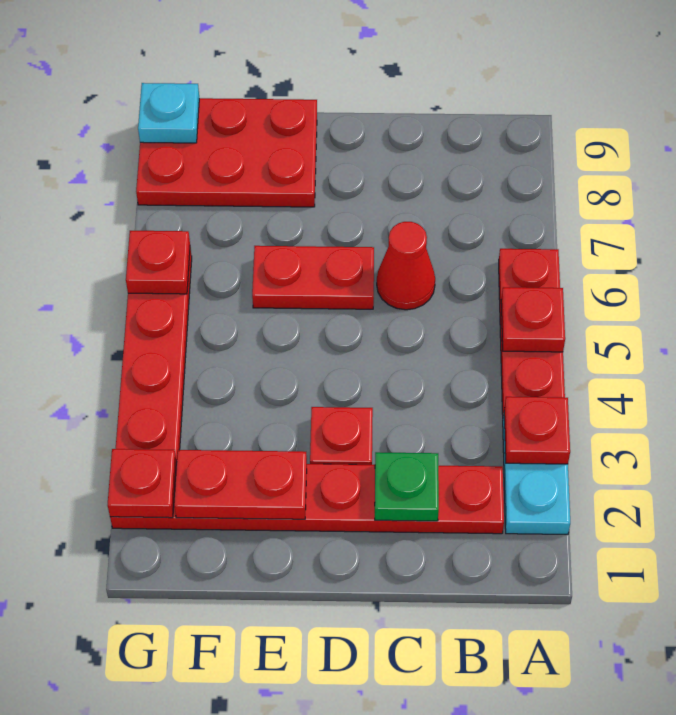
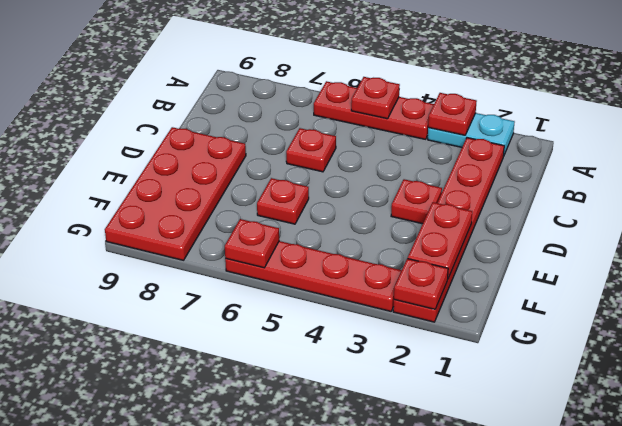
green 1x1 plate [375,452,439,521] -> none
red 1x1 cone [377,222,435,310] -> red 1x1 plate [286,128,336,172]
red 1x2 plate [252,246,374,309] -> red 1x1 plate [257,178,309,224]
red 2x3 plate [136,98,317,207] -> red 2x4 plate [105,127,246,260]
cyan 1x1 plate [138,83,199,143] -> none

